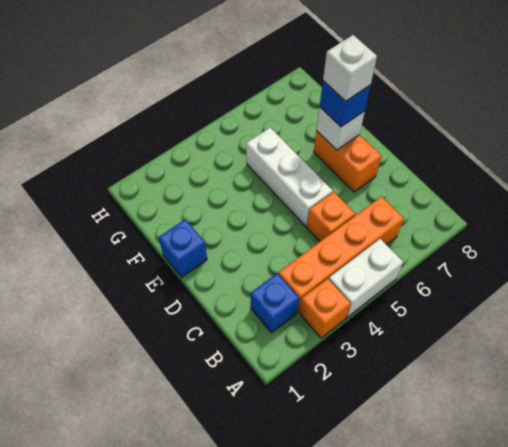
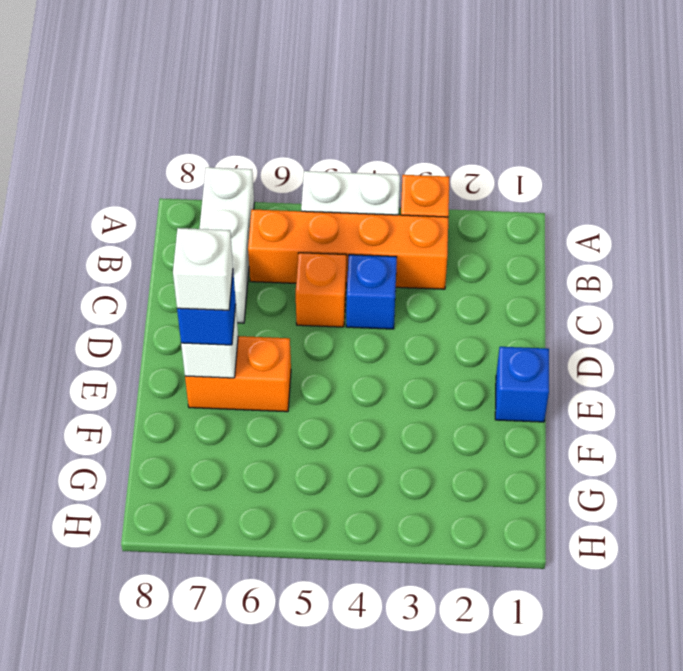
blue 1x1 brick [251,273,299,333] -> blue 1x1 brick moved to [346,255,397,329]
white 1x3 brick [246,128,333,227] -> white 1x3 brick moved to [200,167,254,323]
orange 1x2 brick [314,131,382,192] -> orange 1x2 brick turned to [185,336,291,412]

